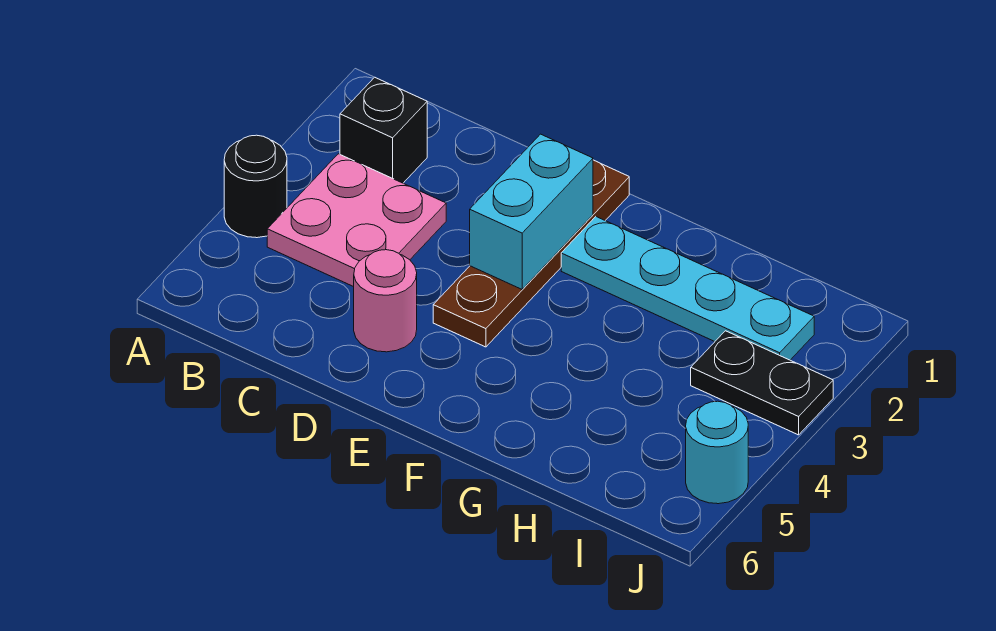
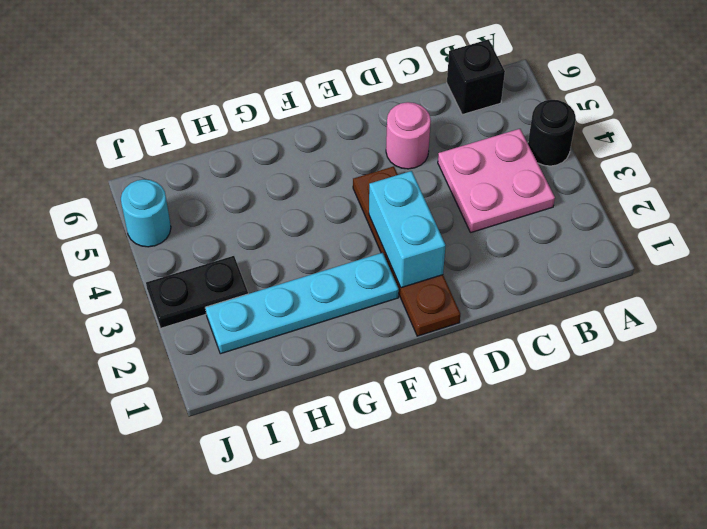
black 1x1 brick [340,77,427,183] -> black 1x1 brick moved to [447,39,505,115]

